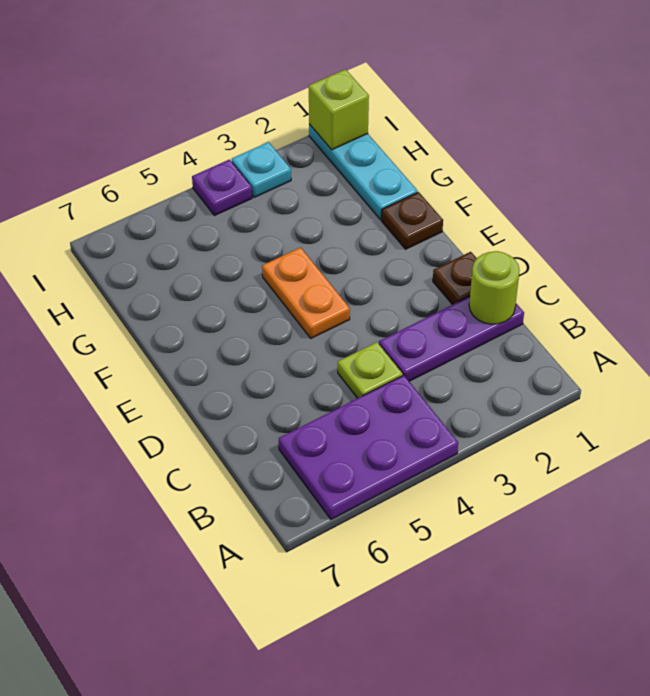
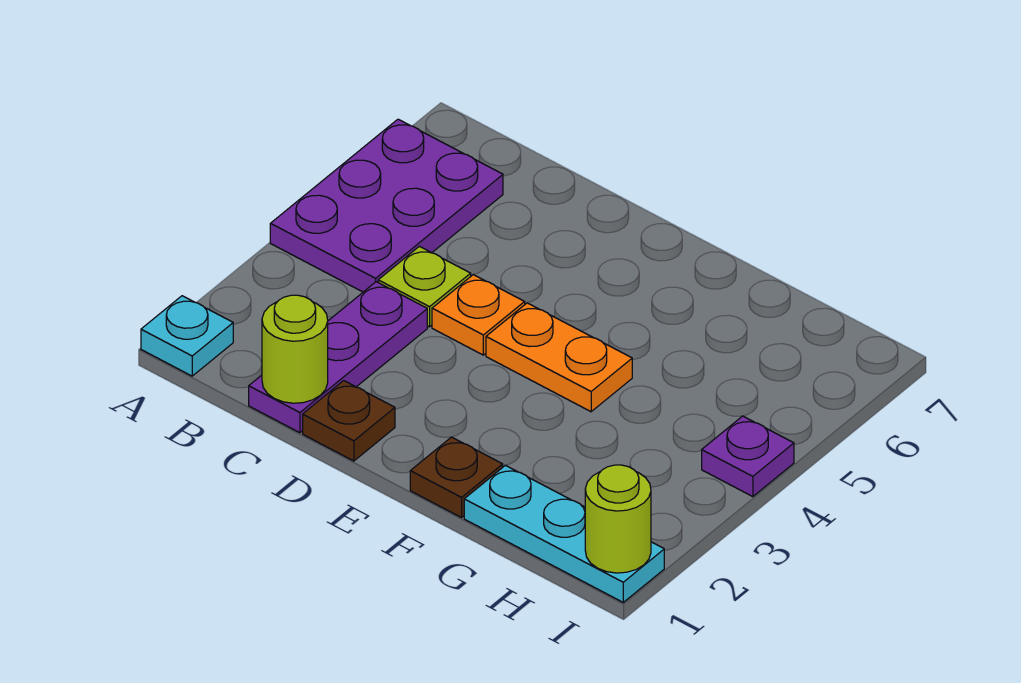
none -> orange 1x1 plate [432,275,525,355]
lime 1x1 brick [309,69,369,150] -> lime 1x1 round brick [585,465,651,573]
cyan 1x1 plate [232,142,291,198] -> cyan 1x1 plate moved to [141,296,233,376]

